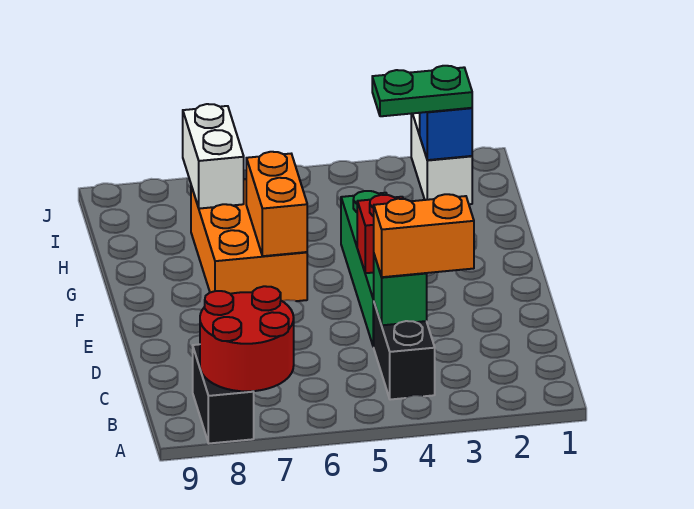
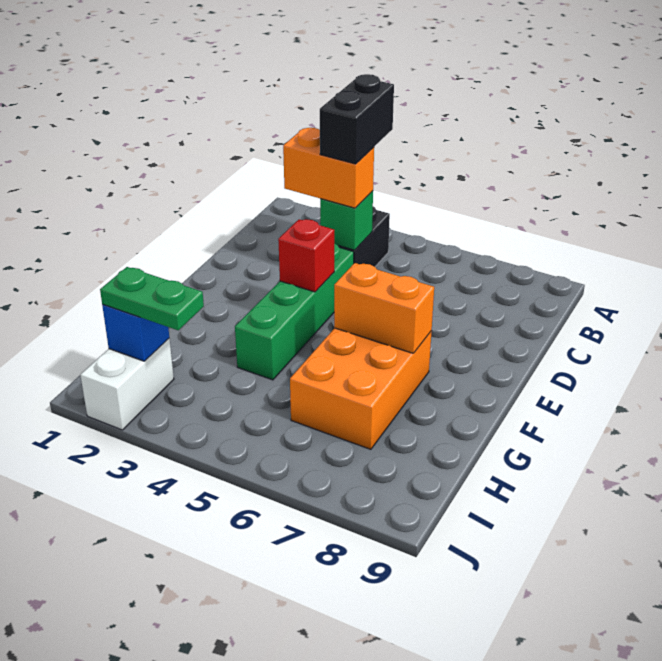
red 2x2 round brick [200,286,294,391] -> none
black 1x2 brick [193,344,254,443] -> black 1x2 brick moved to [320,74,394,164]
orange 1x2 brick [246,152,307,256] -> orange 1x2 brick turned to [334,263,434,353]
white 1x2 brick [183,104,244,209] -> none

